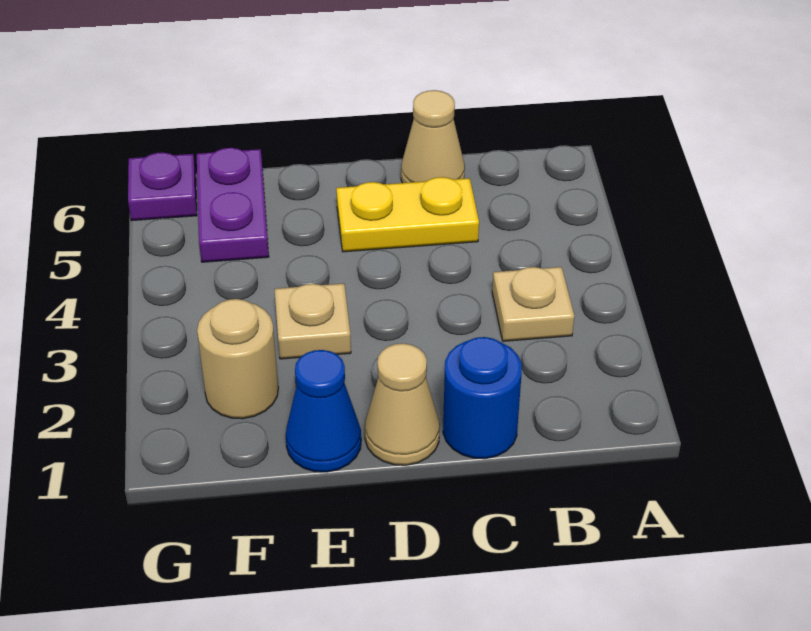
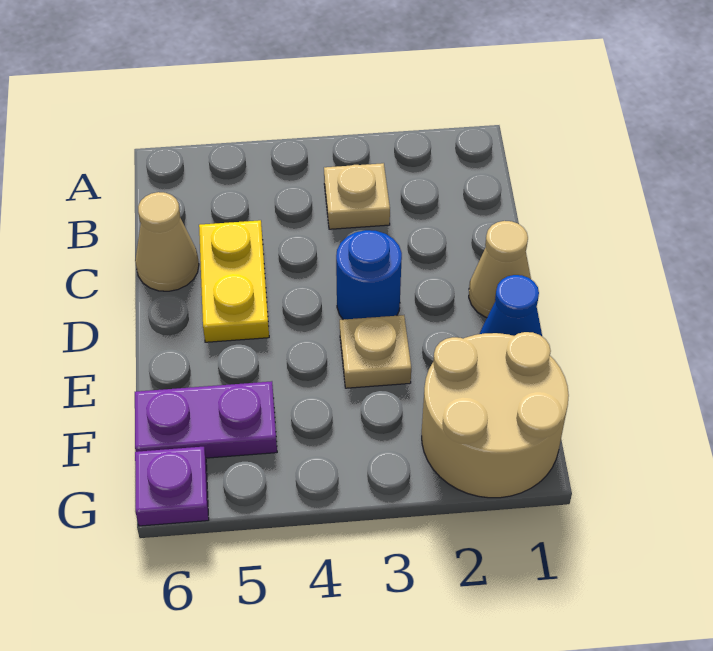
blue 1x1 round brick [443,337,522,459] -> blue 1x1 round brick moved to [336,230,402,320]
tan 1x1 round brick [197,299,278,419] -> tan 2x2 round brick [422,332,569,498]

